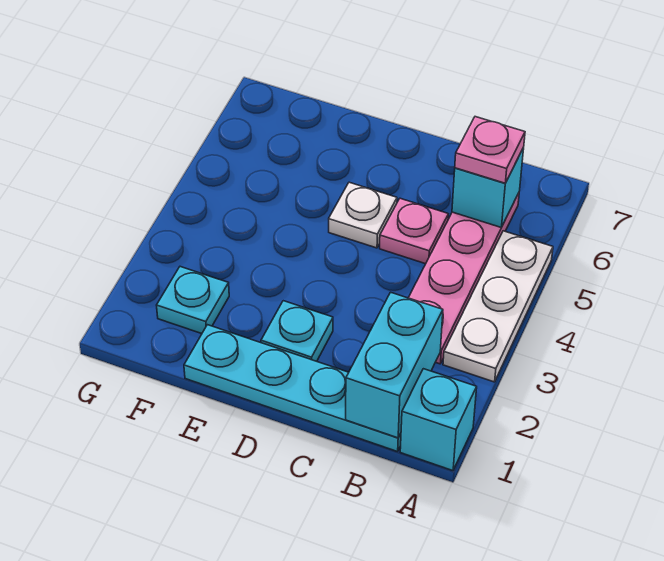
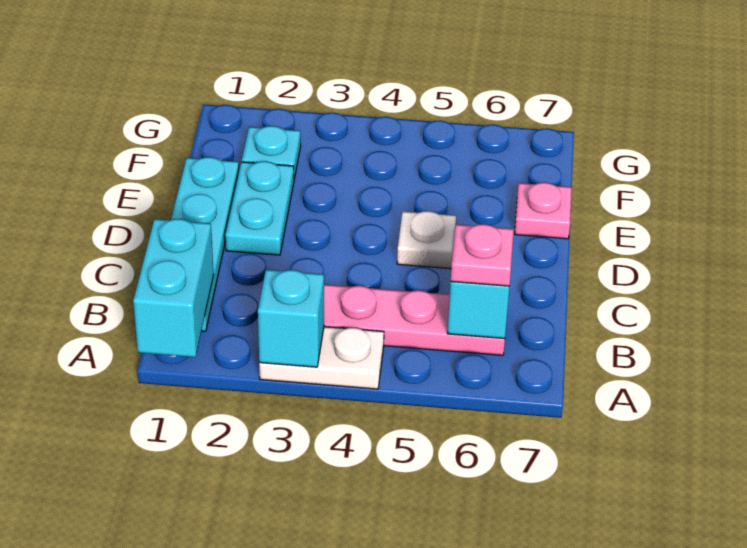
cyan 1x1 brick [400,369,477,471] -> cyan 1x1 brick moved to [258,270,324,367]
white 1x3 plate [443,231,553,382] -> white 1x2 plate [259,327,384,389]
cyan 1x2 brick [346,292,443,438] -> cyan 1x2 brick turned to [133,219,214,357]
pink 1x1 plate [380,198,448,264] -> pink 1x1 plate moved to [515,182,572,239]
cyan 1x1 plate [261,301,333,361] -> cyan 1x2 plate [225,161,294,255]

